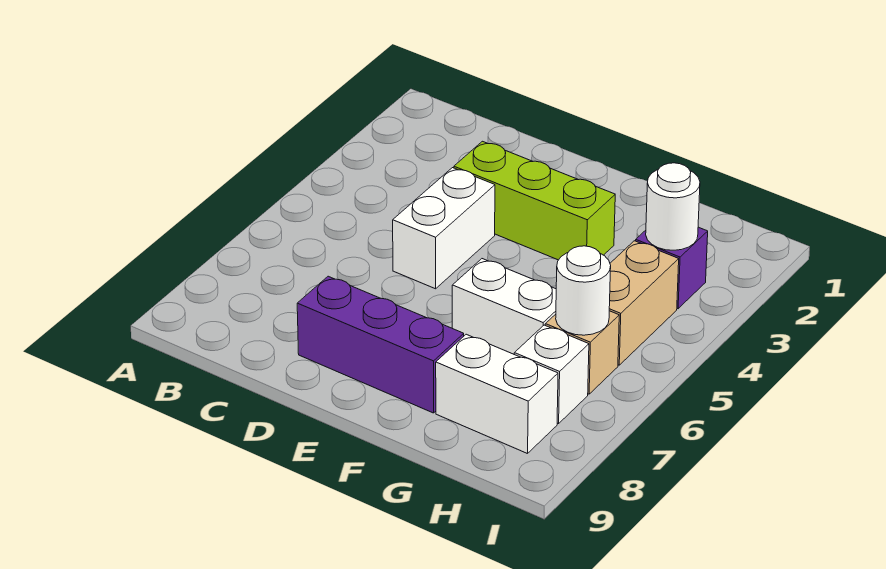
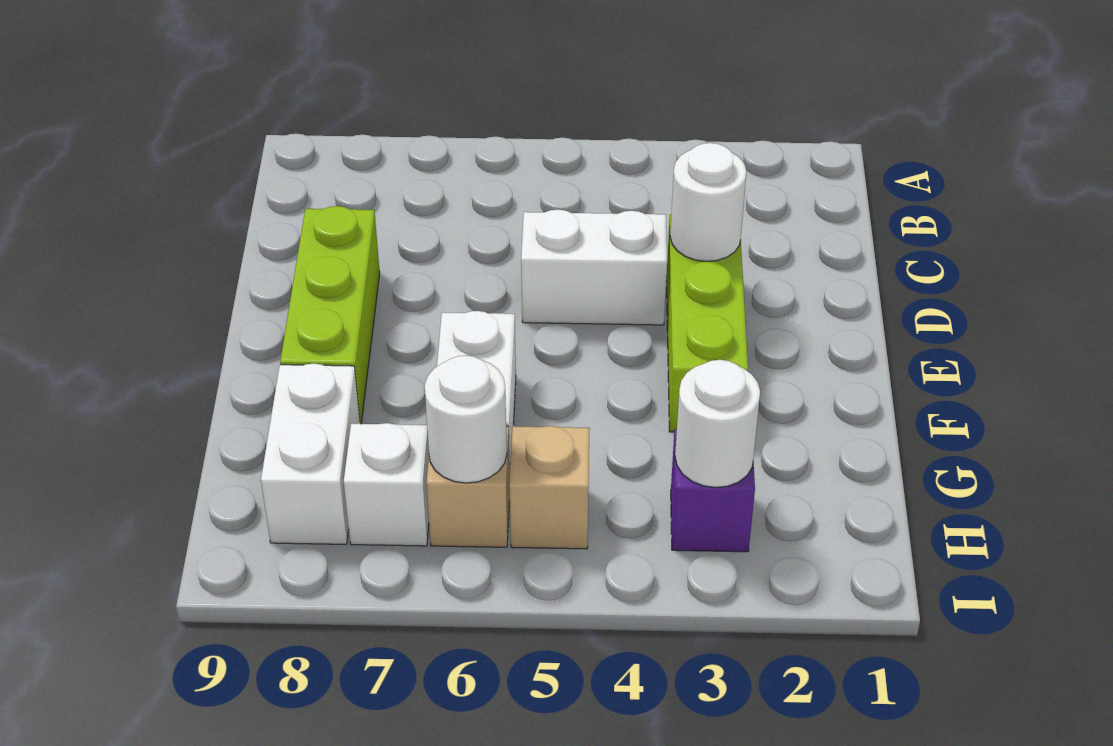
none -> white 1x1 round brick [670,143,747,261]
purple 1x3 brick [297,276,464,413] -> lime 1x3 brick [280,206,380,424]
tan 1x2 brick [609,241,679,365] -> tan 1x1 brick [509,426,590,549]

